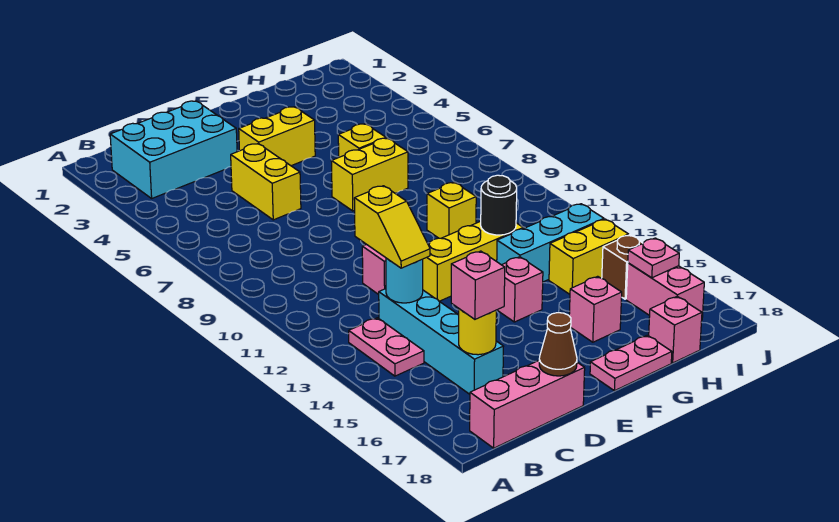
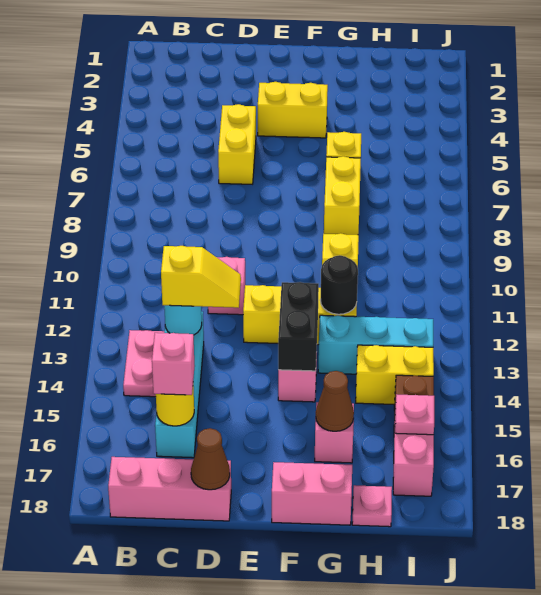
cyan 2x3 brick [110,101,237,198] -> none
yellow 1x2 slope [354,186,430,268] -> yellow 1x2 slope turned to [161,246,241,308]
yellow 1x2 brick [331,138,408,211] -> yellow 1x2 brick turned to [324,156,361,235]
none -> black 1x2 brick [278,282,319,371]
pink 1x2 plate [590,335,672,391] -> pink 1x2 brick [272,462,352,525]
none -> brown 1x1 cone [316,371,354,431]
pink 1x1 brick [649,296,702,363] -> pink 1x1 plate [352,485,392,527]

